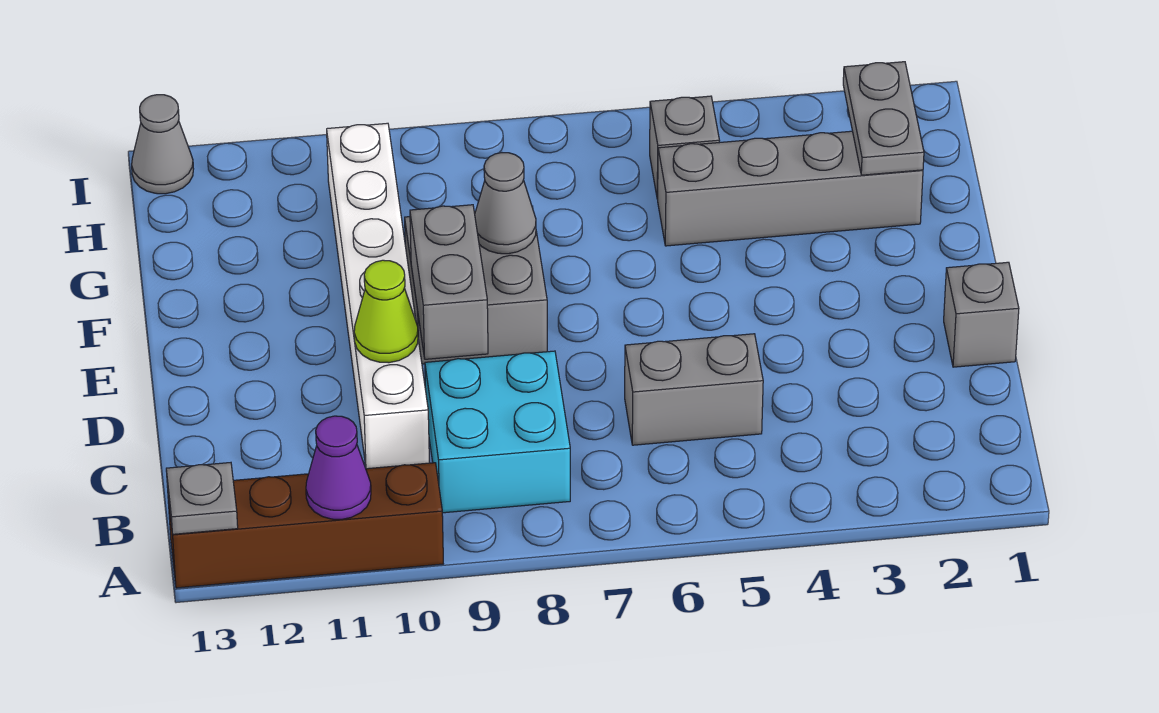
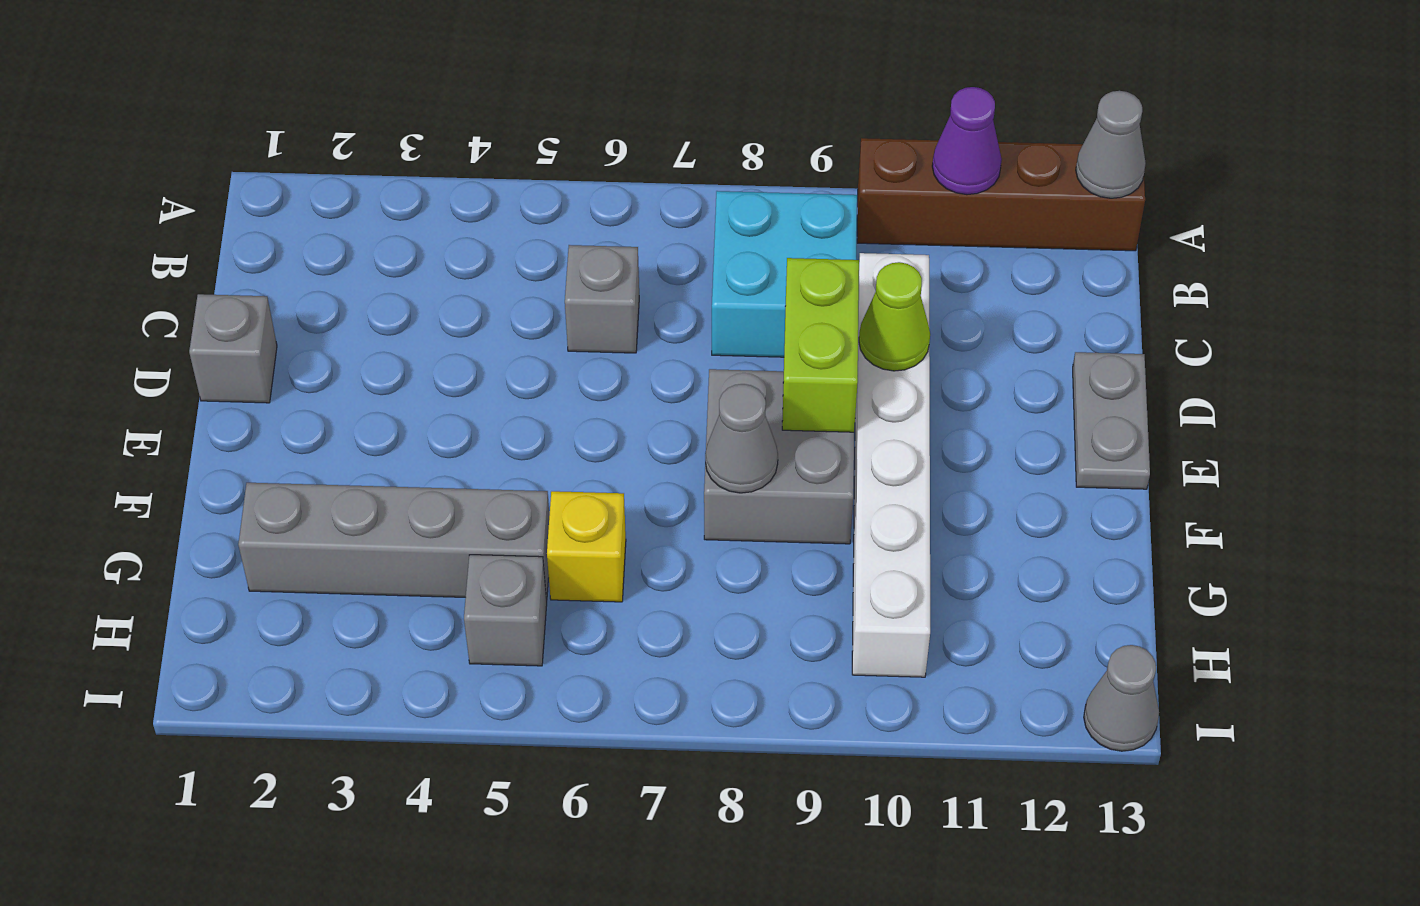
grey 1x1 plate [166,463,238,534] -> grey 1x1 cone [1076,91,1146,198]
grey 1x2 brick [625,334,763,445] -> grey 1x1 brick [565,245,639,353]
grey 1x2 brick [410,205,488,359] -> lime 1x2 brick [782,258,859,432]
grey 1x2 plate [843,62,924,175] -> grey 1x2 plate moved to [1073,352,1150,489]
none -> yellow 1x1 brick [547,491,626,602]

